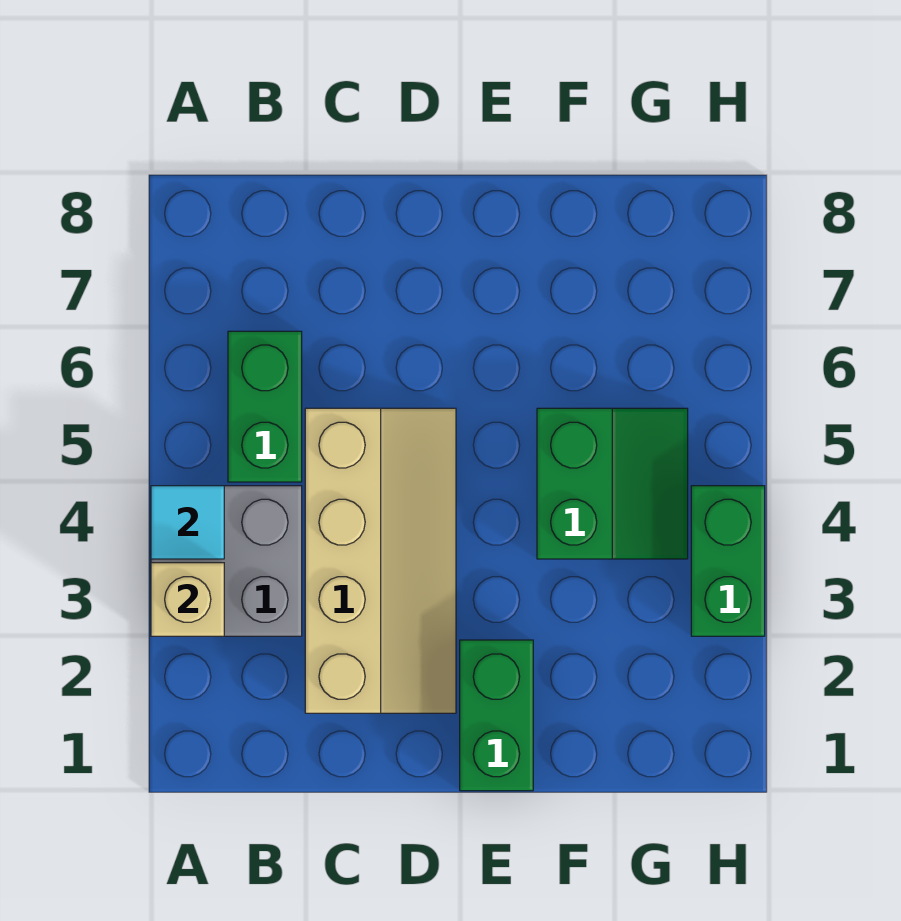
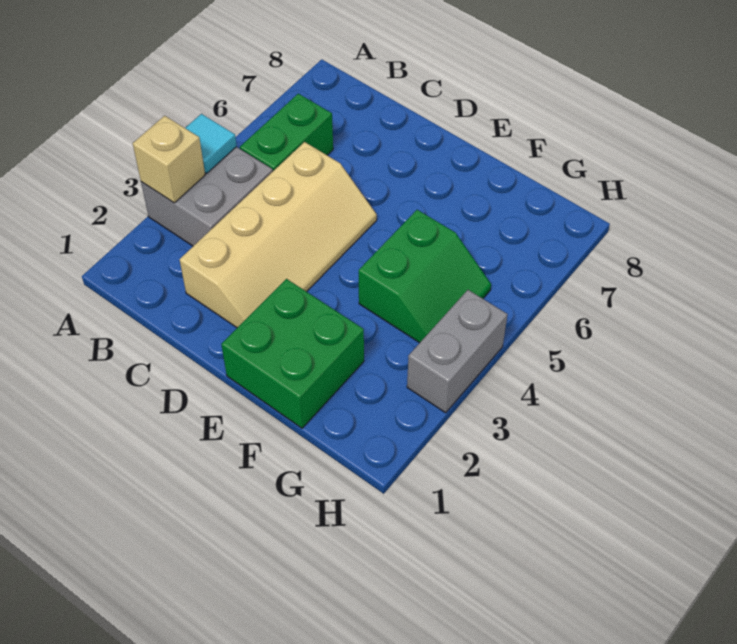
green 1x2 brick [460,640,533,791] -> green 2x2 brick [221,279,364,428]
green 1x2 brick [691,486,765,636] -> grey 1x2 brick [407,290,508,413]

